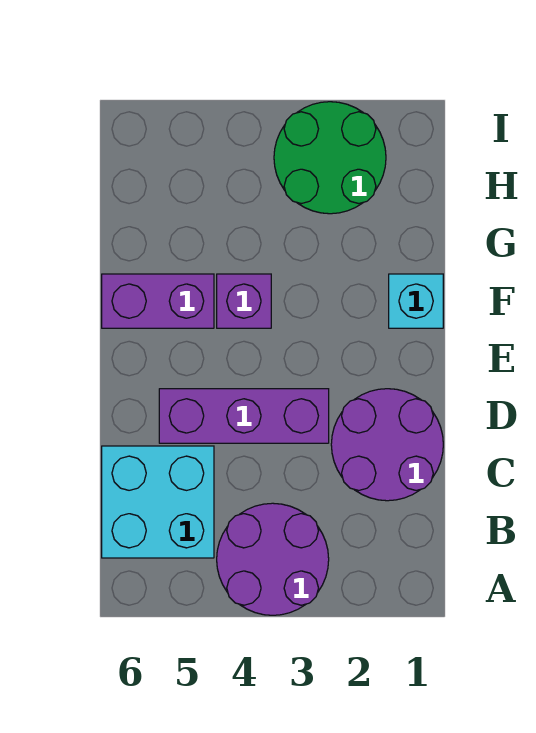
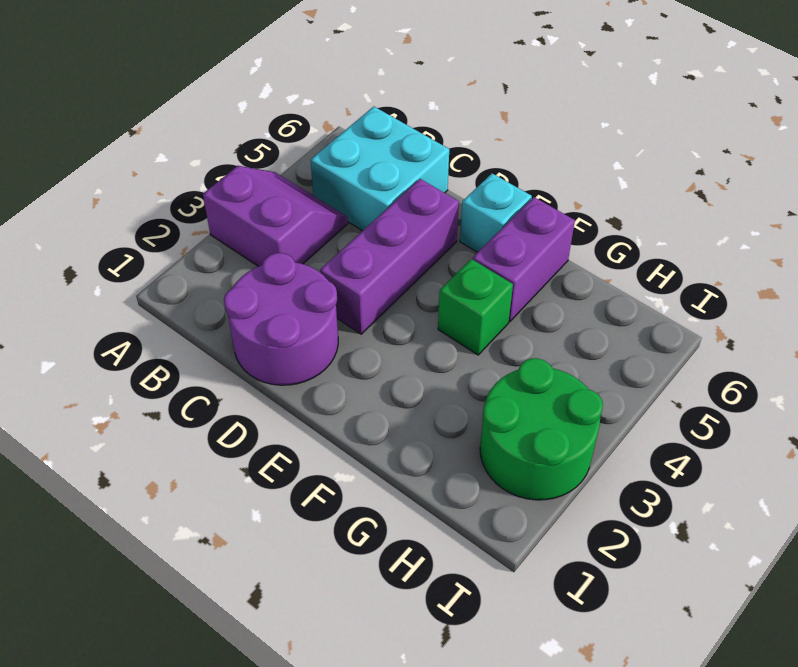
purple 2x2 round brick [217,503,329,615] -> purple 2x2 slope [203,166,348,267]
cyan 1x1 brick [389,274,443,328] -> cyan 1x1 brick moved to [460,173,532,252]
purple 1x1 brick [217,274,271,328] -> green 1x1 brick [438,259,513,355]

